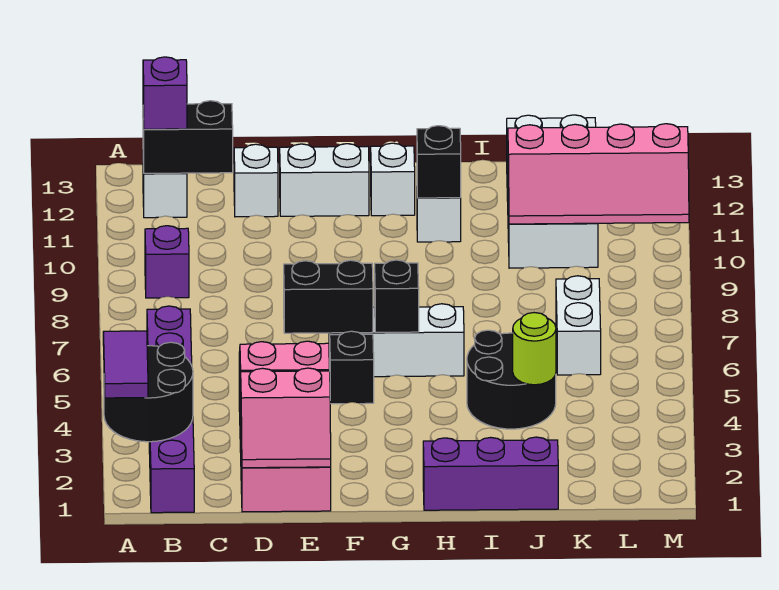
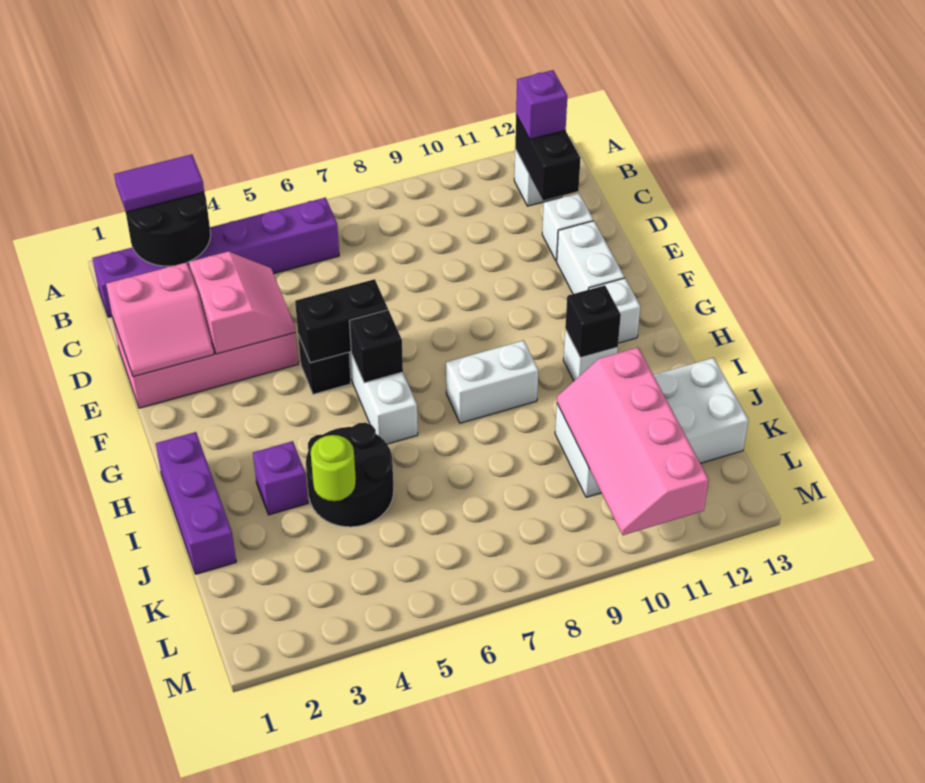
purple 1x1 brick [145,226,189,298] -> purple 1x1 brick moved to [253,441,308,515]
pink 2x2 slope [240,368,331,468] -> pink 2x2 slope turned to [106,262,214,377]
black 1x2 brick [284,260,373,333] -> black 1x2 brick turned to [295,279,388,363]
white 1x2 brick [556,276,601,375] -> white 1x2 brick moved to [446,340,538,423]

